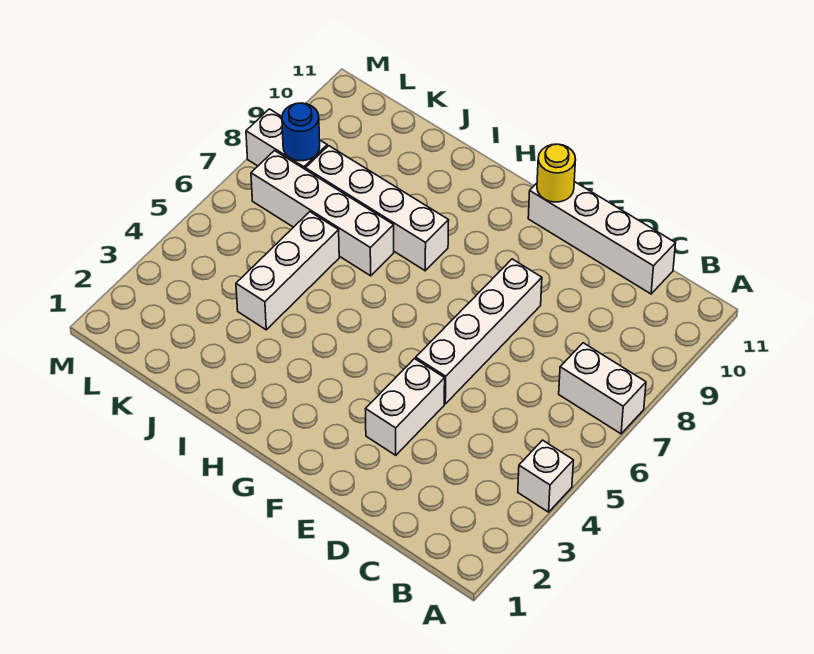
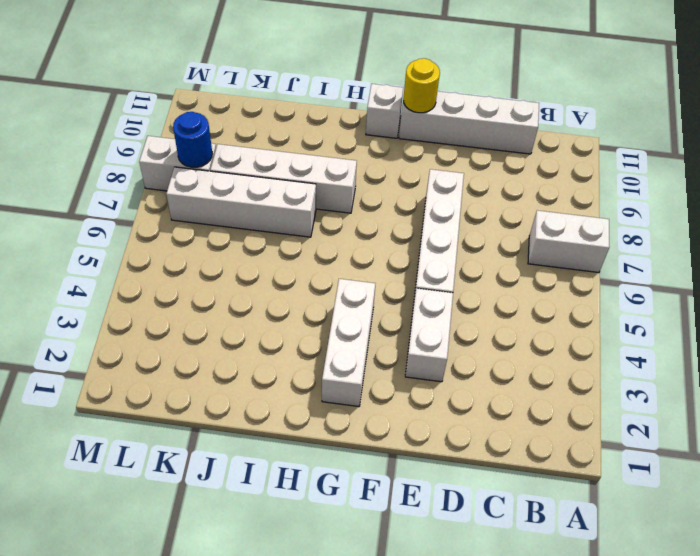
white 1x1 brick [518,440,574,512] -> white 1x1 brick moved to [366,84,403,138]
white 1x3 brick [236,212,339,330] -> white 1x3 brick moved to [322,279,376,407]

